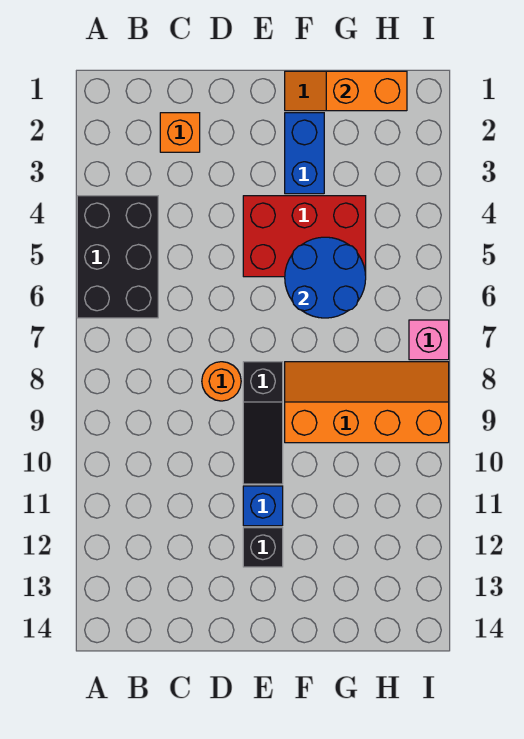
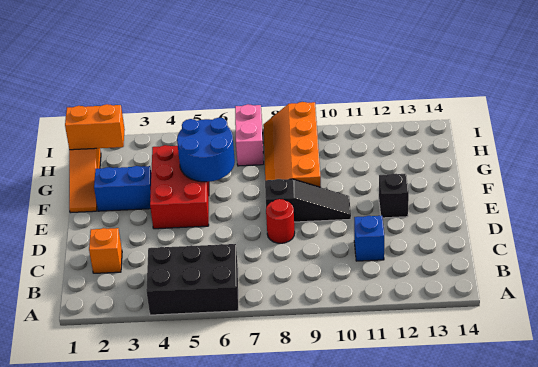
orange 1x1 round brick [202,362,241,401] -> red 1x1 round brick [266,199,295,243]
blue 1x1 brick [243,486,283,526] -> blue 1x1 brick moved to [354,216,384,261]
orange 1x2 brick [326,71,407,111] -> orange 1x2 brick turned to [65,104,125,150]
pink 1x1 brick [409,320,449,360] -> pink 1x2 brick [235,104,264,166]

